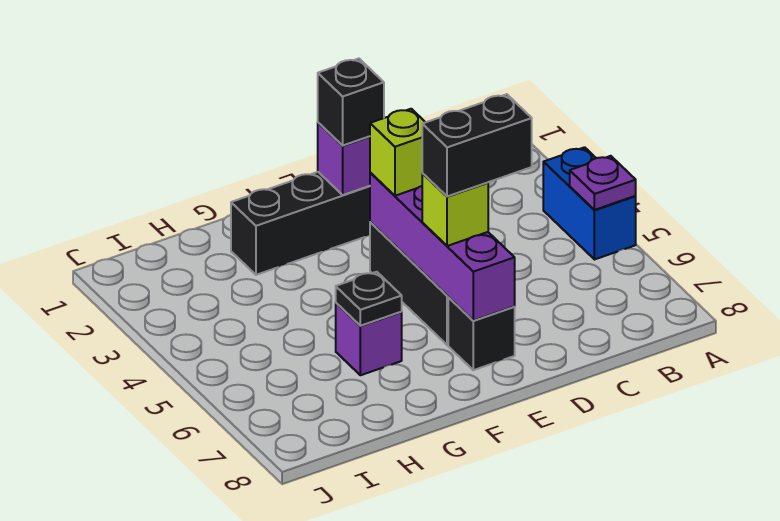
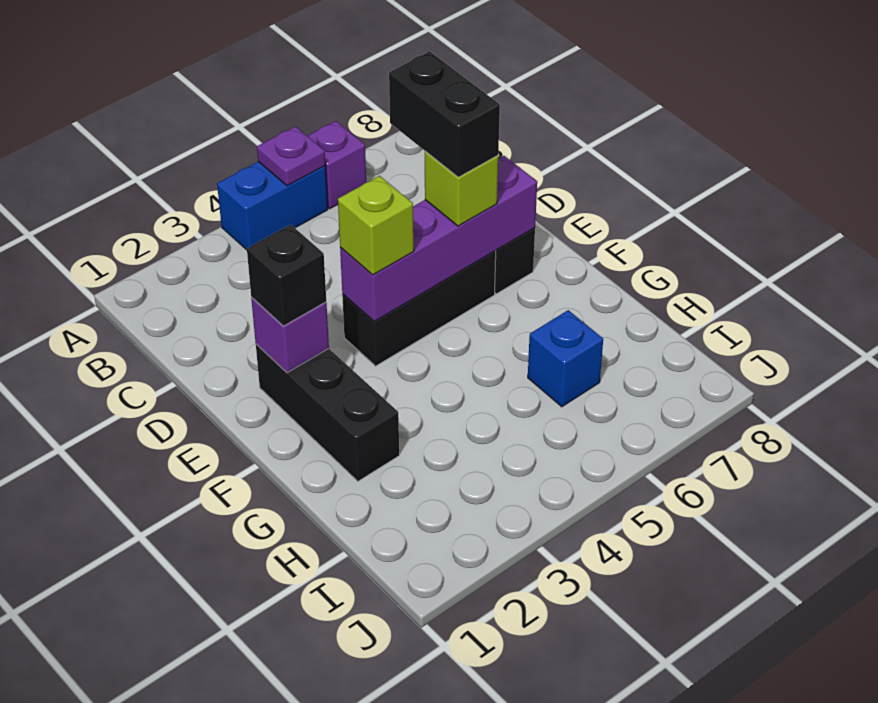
purple 1x1 brick [336,303,402,375] -> purple 1x1 brick moved to [308,121,366,209]
black 1x1 plate [336,272,402,326] -> none
none -> blue 1x1 brick [528,310,603,407]

